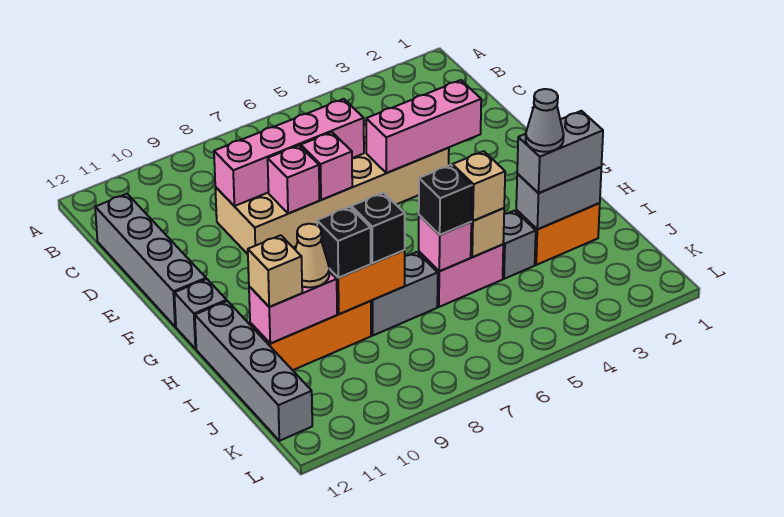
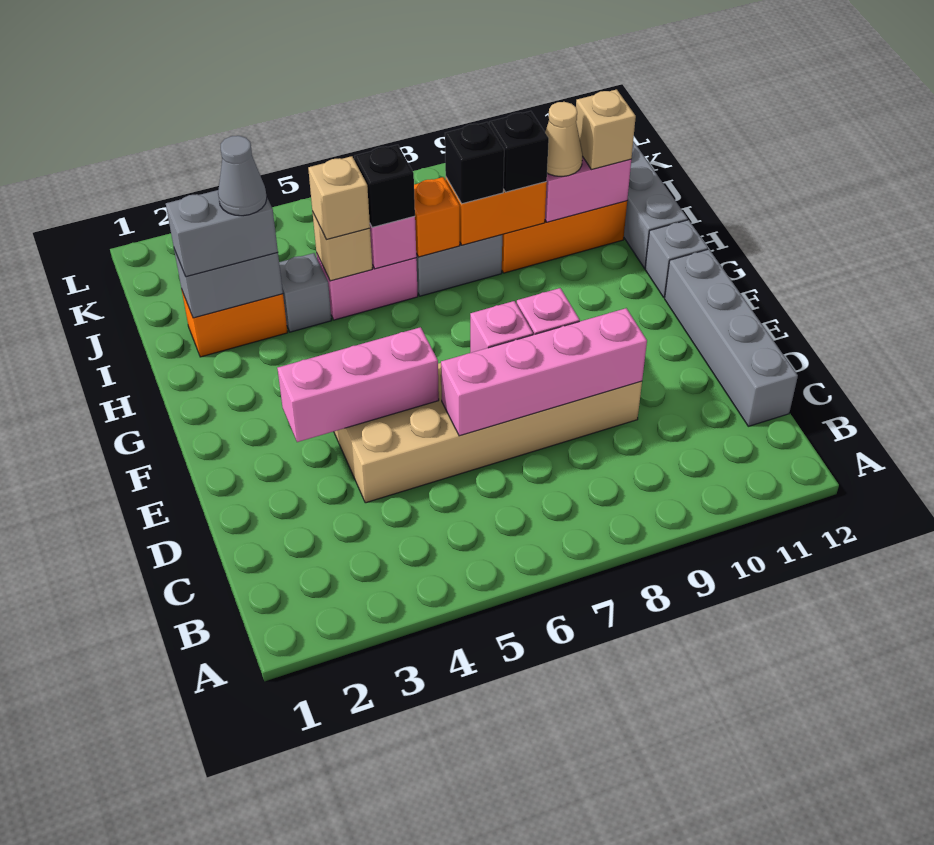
none -> orange 1x1 brick [414,177,460,257]

